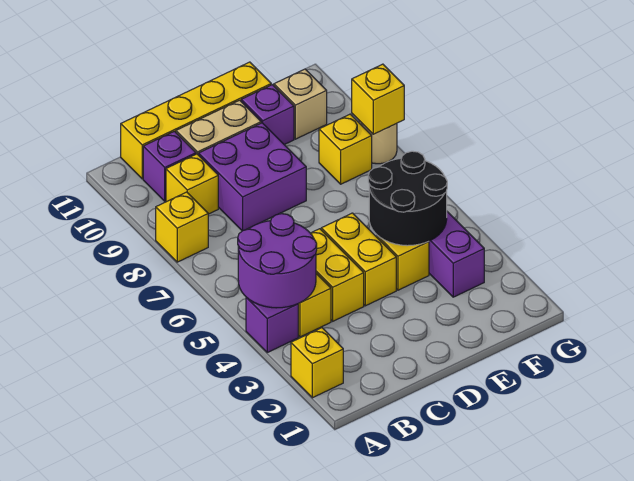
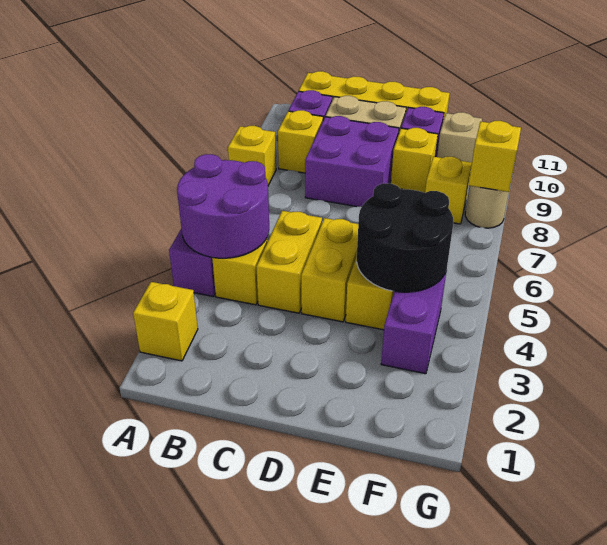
none -> yellow 1x1 brick [391,128,438,193]

